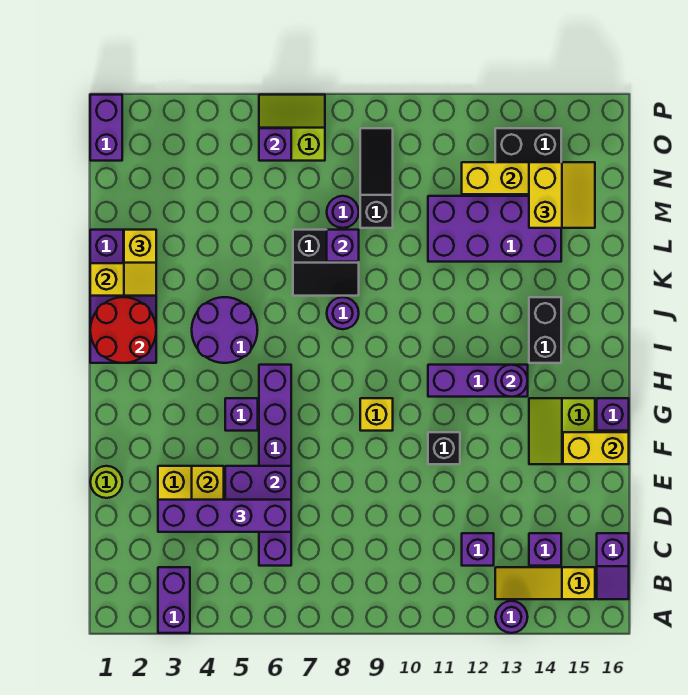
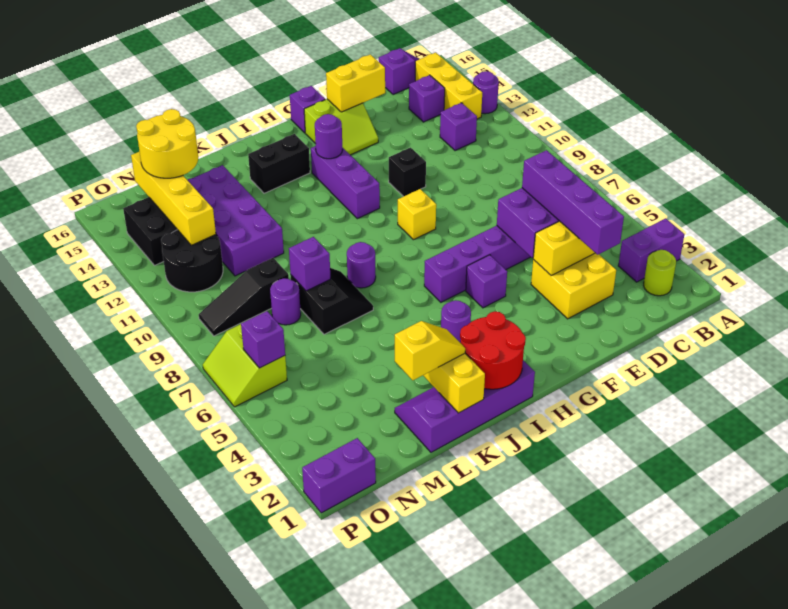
yellow 1x3 slope [495,567,595,599] -> yellow 1x3 brick [415,53,482,119]
lime 1x1 round brick [90,466,122,498] -> lime 1x1 round brick moved to [643,250,676,296]
yellow 1x2 brick [563,432,629,464] -> yellow 1x2 brick turned to [326,54,385,112]
purple 2x2 round brick [192,297,257,363] -> purple 1x1 round brick [441,300,471,343]
yellow 2x2 slope [529,162,595,228] -> yellow 2x2 round brick [136,109,198,178]
none -> black 2x2 round brick [161,230,223,292]

